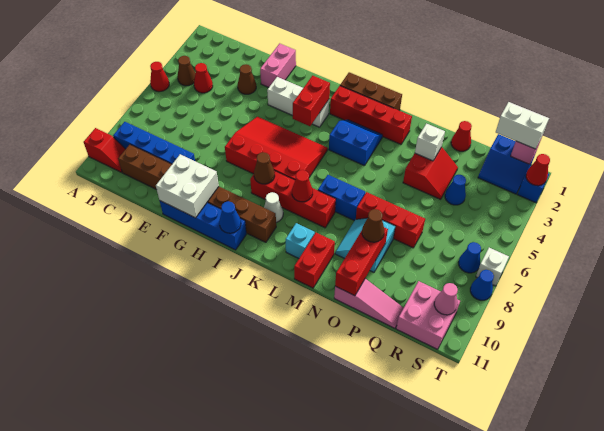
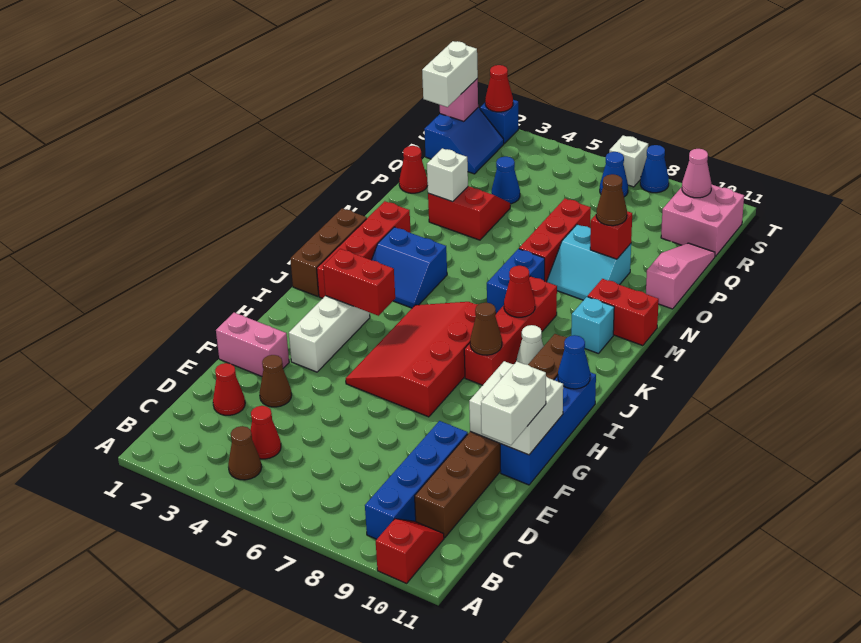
red 1x1 cone [150,62,169,92] -> red 1x1 cone moved to [213,363,245,415]
none -> white 1x2 brick [481,361,546,445]
blue 2x2 slope [329,120,383,166] -> blue 2x2 slope turned to [372,227,447,308]
red 1x3 brick [335,227,388,296] -> red 1x1 brick [590,211,632,259]

